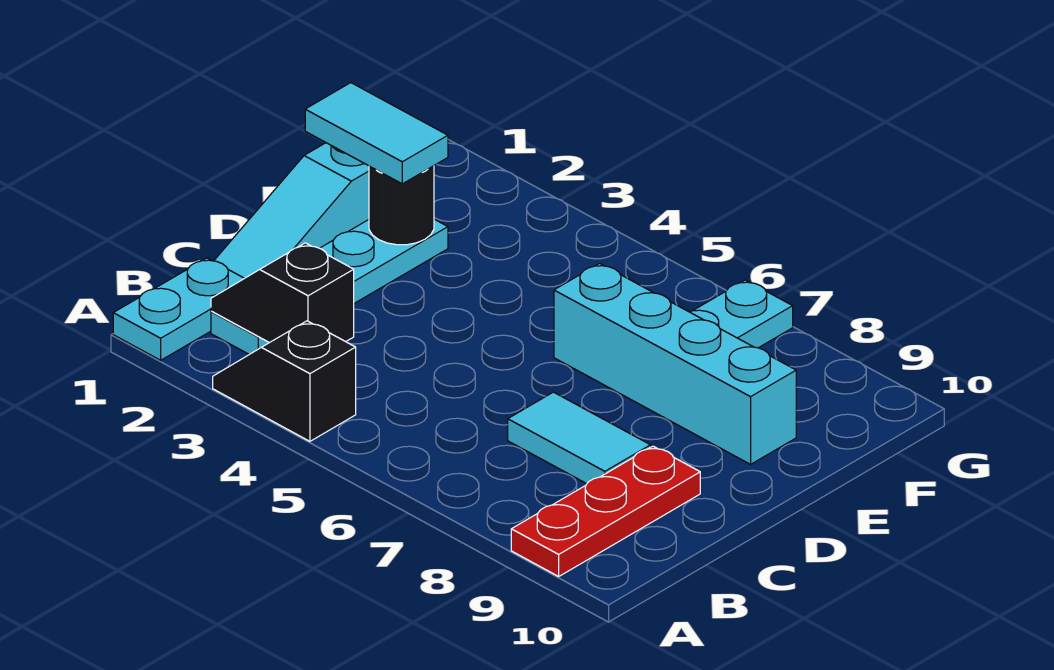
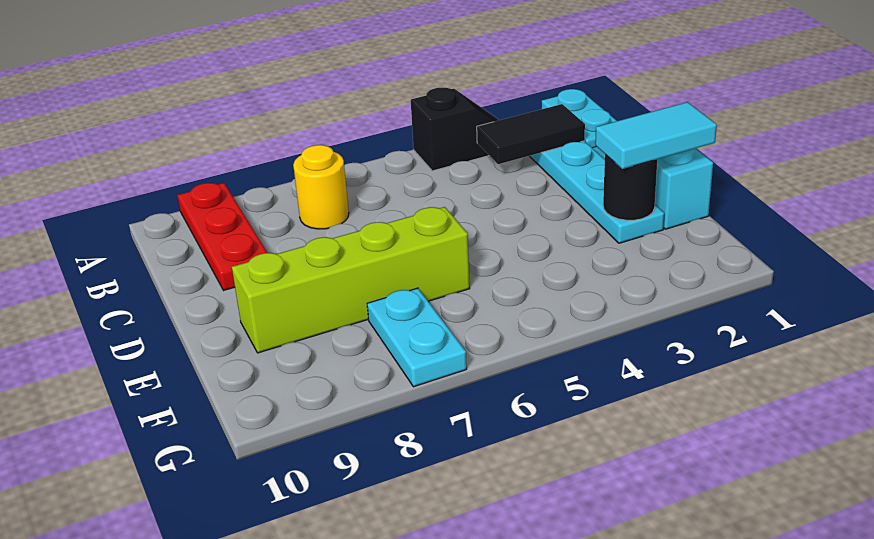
black 1x2 slope [211,243,354,343] -> black 1x2 tile [477,104,585,164]
none -> yellow 1x1 round brick [293,145,349,229]
cyan 1x2 tile [508,392,651,484] -> none
cyan 1x4 brick [554,263,796,464] -> lime 1x4 brick [232,207,470,353]

